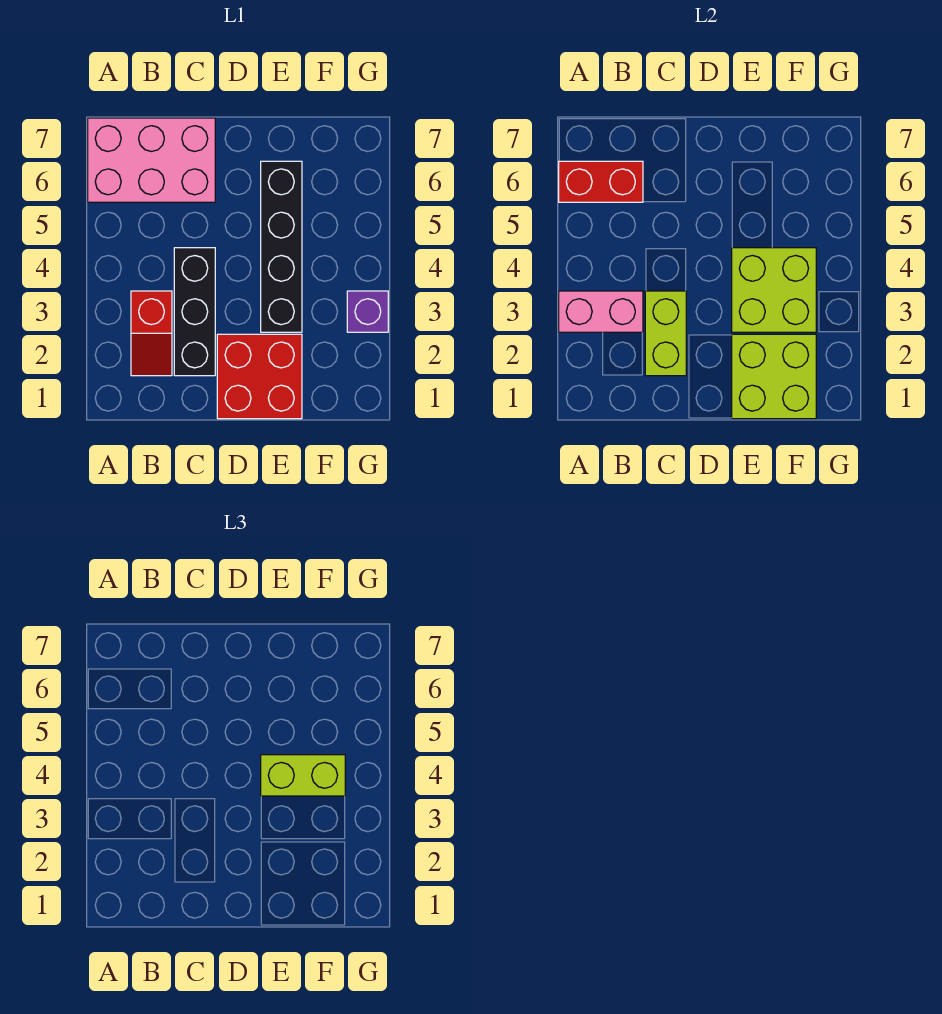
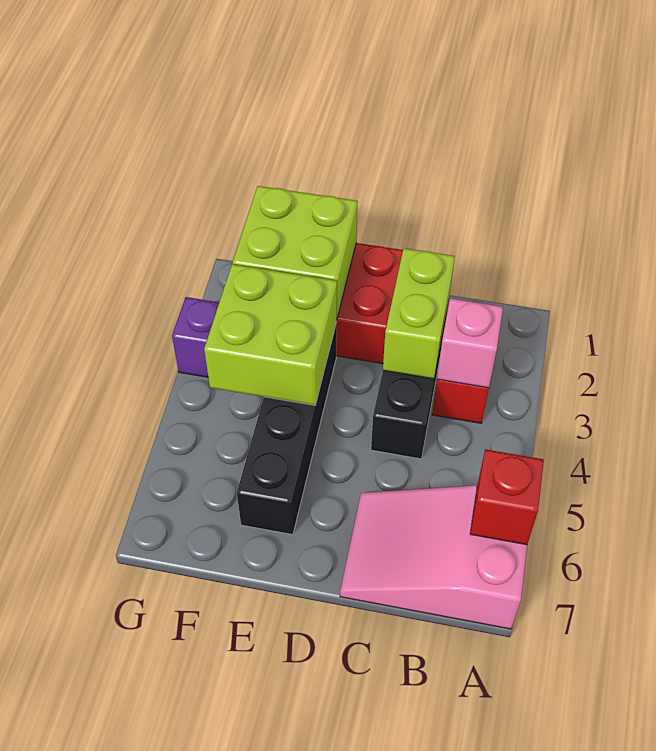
pink 1x2 brick [559,291,643,332] -> pink 1x1 brick [437,298,503,388]
pink 2x3 brick [88,118,215,202] -> pink 2x3 slope [340,485,527,629]
red 1x2 brick [559,161,643,202] -> red 1x1 brick [470,449,544,545]
lime 1x2 brick [261,755,345,796] -> none

